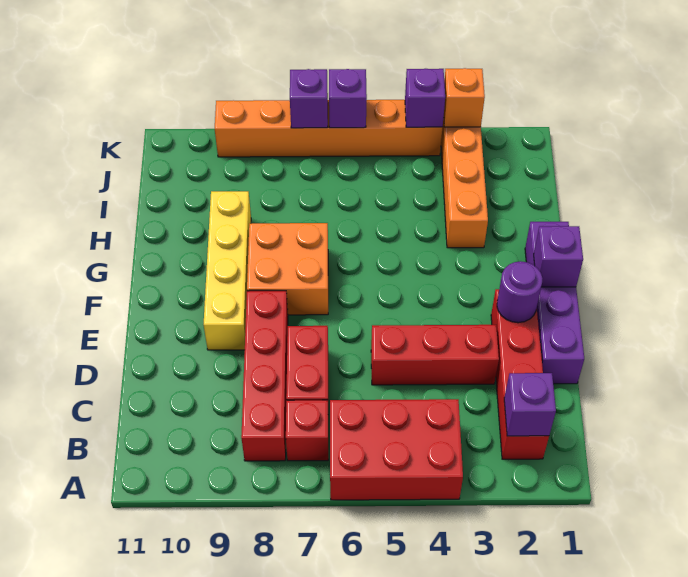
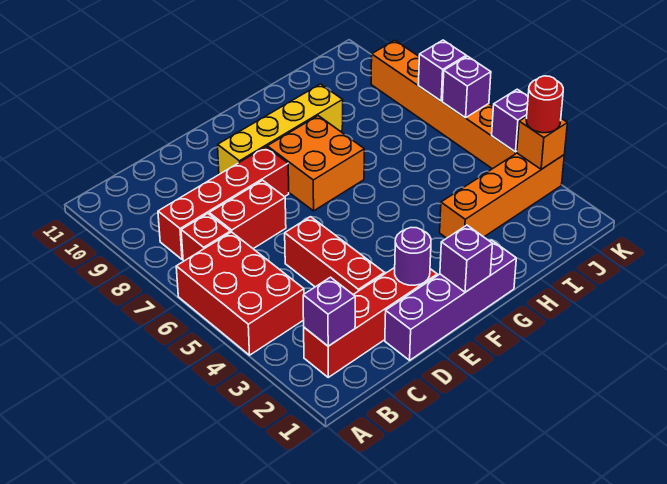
none -> red 1x1 round brick [526,76,563,133]

